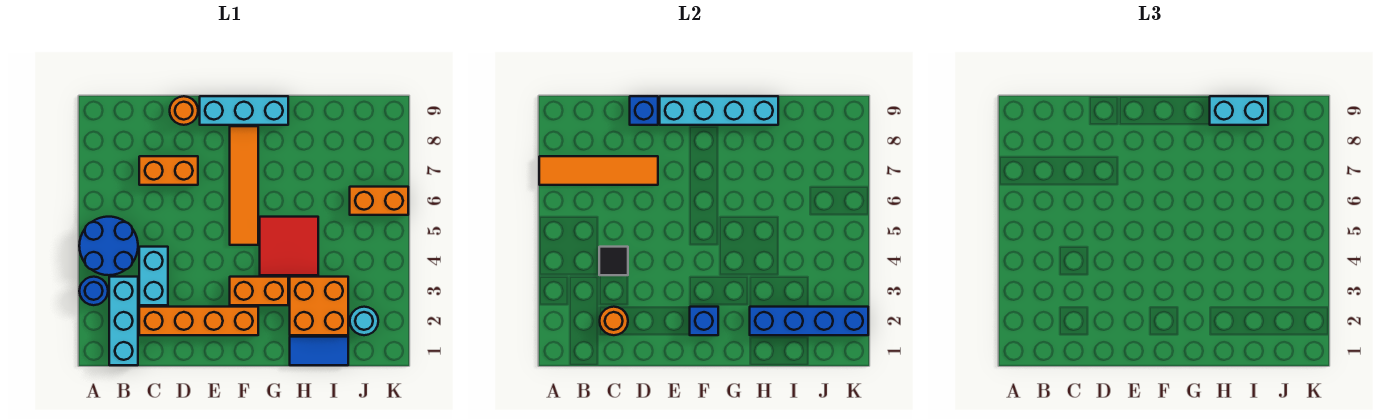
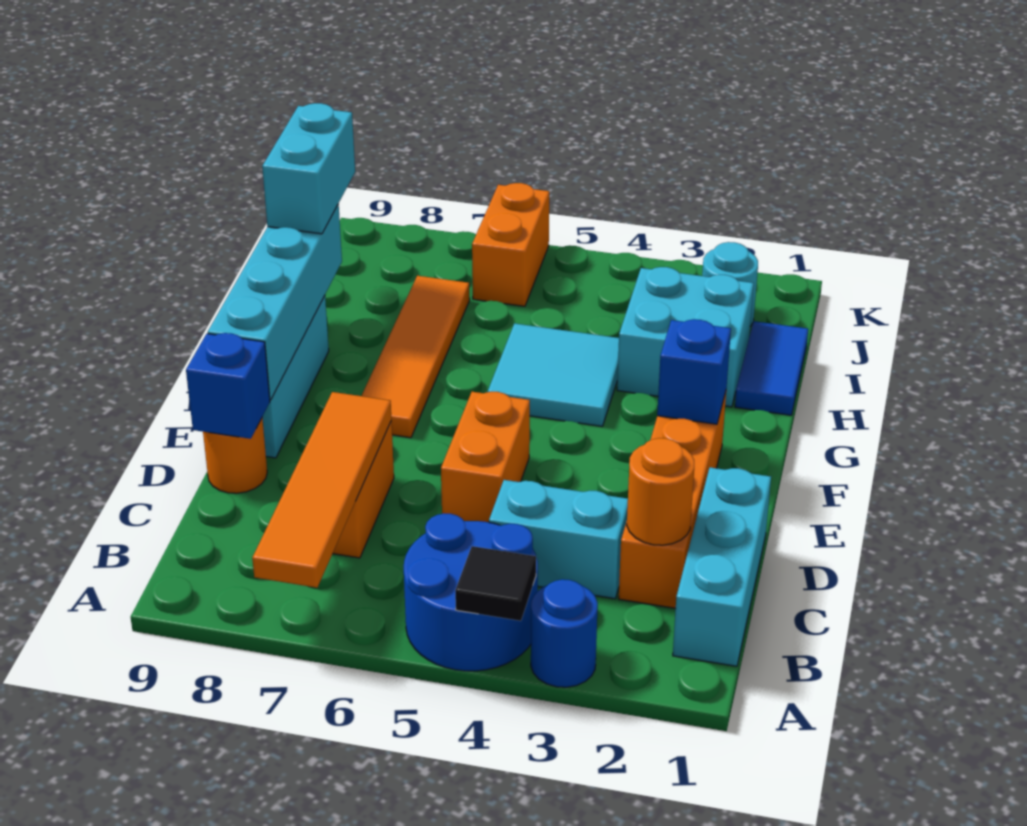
cyan 1x3 brick [109,277,138,365] -> cyan 1x3 brick turned to [673,467,771,666]
black 1x1 tile [599,247,628,275] -> black 1x1 tile moved to [455,546,536,621]
orange 1x2 brick [230,277,288,305] -> orange 1x2 brick moved to [441,392,530,522]
orange 1x4 tile [230,126,258,245] -> orange 1x4 tile turned to [362,276,470,438]
red 2x2 tile [260,217,318,275] -> cyan 2x2 tile [488,323,619,426]
orange 2x2 brick [290,277,348,335] -> cyan 2x2 brick [617,267,754,407]
blue 1x4 brick [750,307,868,335] -> none

